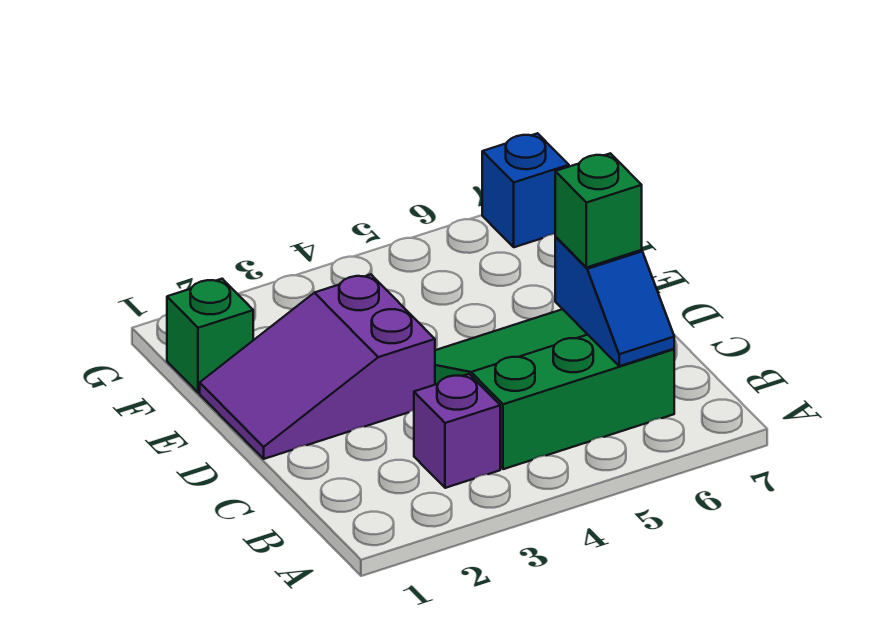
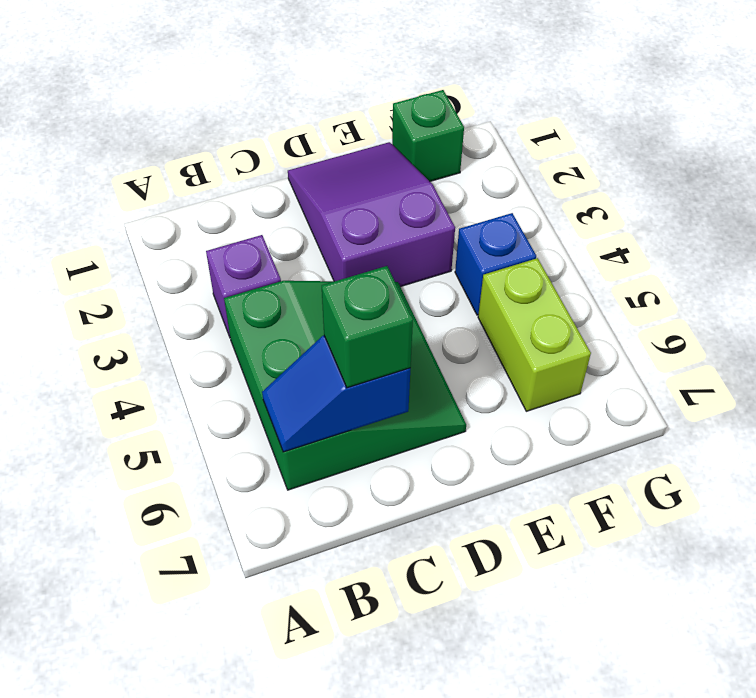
none -> lime 1x2 brick [478,258,591,411]
blue 1x1 brick [482,133,569,247] -> blue 1x1 brick moved to [455,213,536,315]

